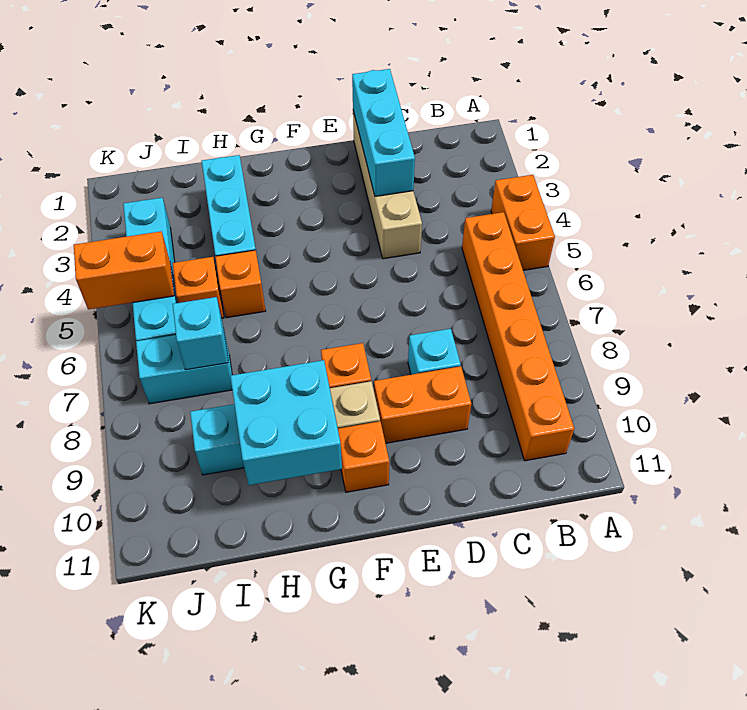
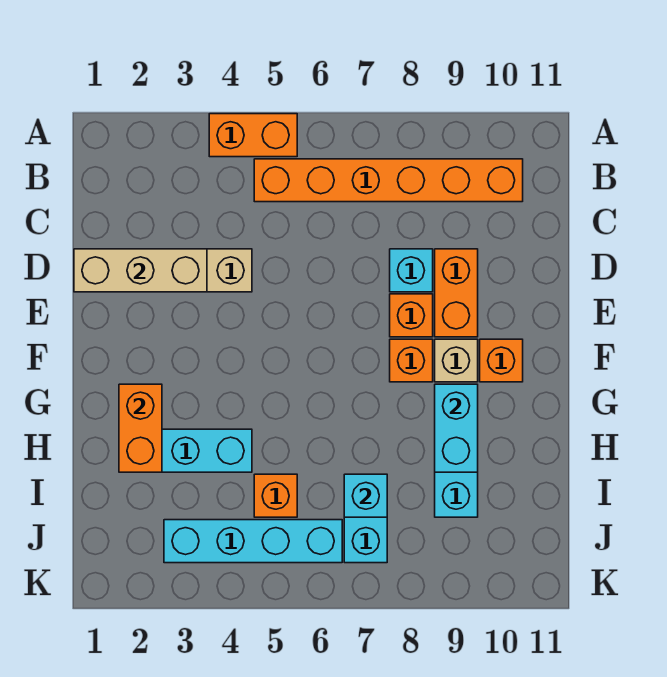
cyan 1x3 brick [352,69,415,196] -> tan 1x3 brick [74,249,207,292]
cyan 2x2 brick [231,360,342,485] -> cyan 1x2 brick [435,384,478,472]
orange 1x1 brick [215,250,266,318] -> orange 1x1 brick moved to [390,294,433,337]
orange 1x2 brick [74,231,174,309] -> orange 1x2 brick moved to [119,384,162,472]

